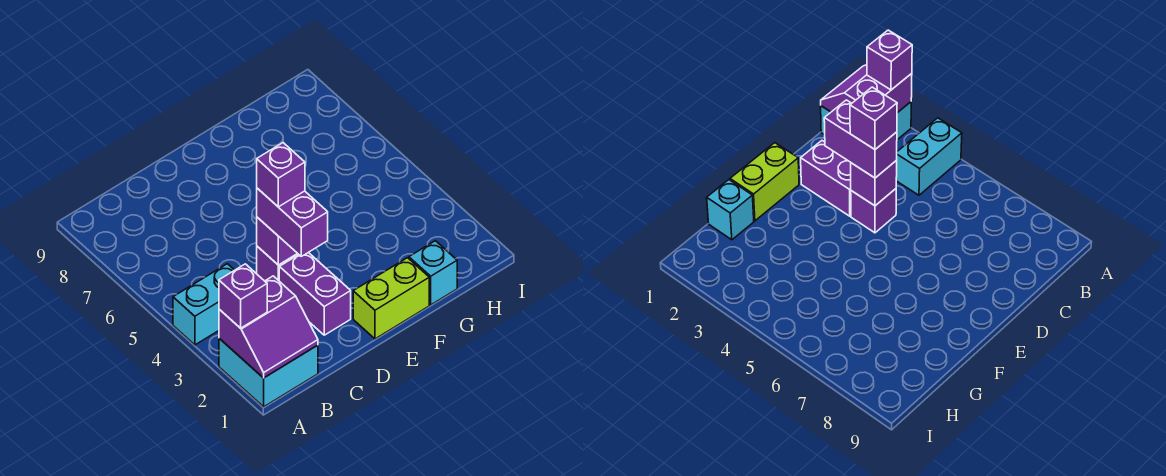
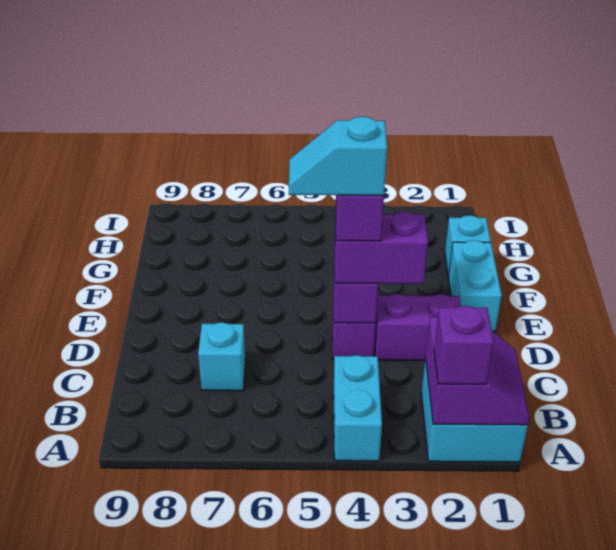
none -> cyan 1x1 brick [198,322,246,391]
none -> cyan 1x2 slope [289,116,387,196]
lime 1x2 brick [353,258,429,339] -> cyan 1x2 brick [448,240,502,331]

